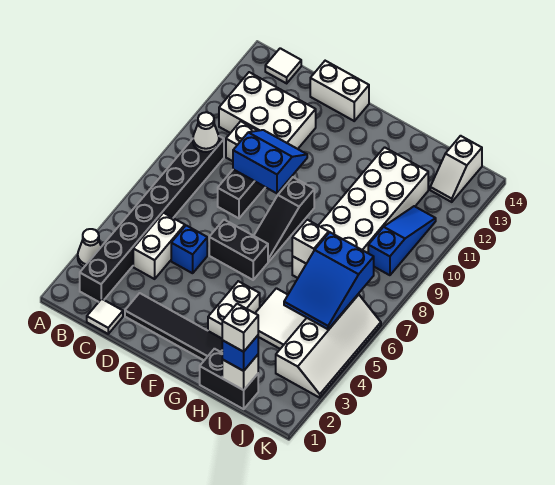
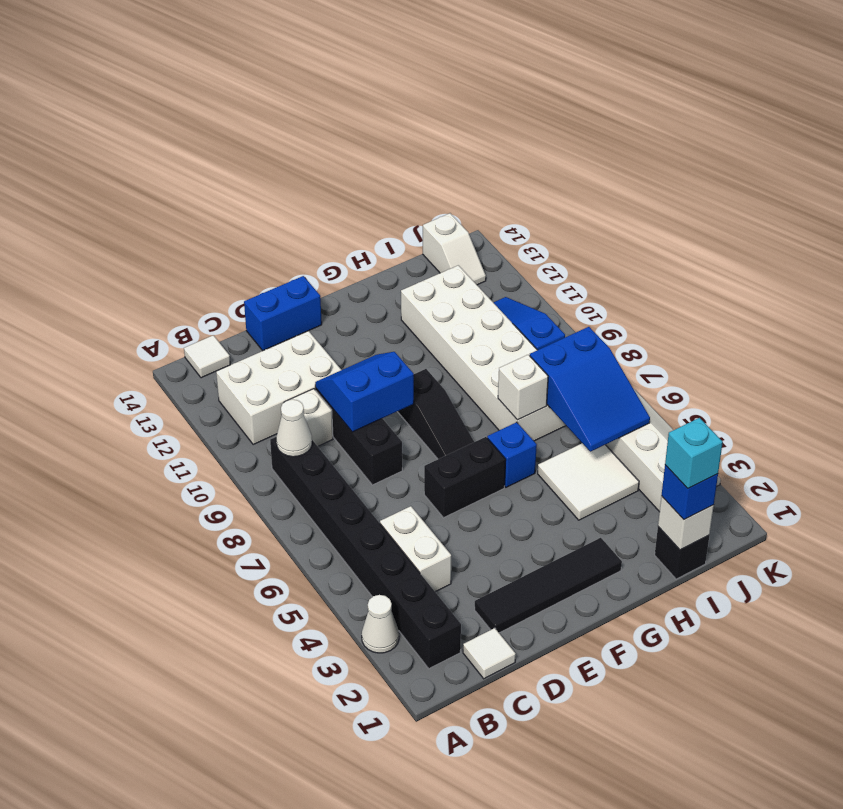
blue 1x1 brick [171,225,207,273] -> blue 1x1 brick moved to [487,422,537,487]
white 1x2 brick [310,61,369,121] -> blue 1x2 brick [244,276,322,351]
white 1x2 brick [208,281,260,338] -> none
black 1x2 brick [200,349,258,409] -> black 1x1 brick [655,527,709,579]
white 1x1 brick [222,304,258,352] -> cyan 1x1 brick [665,418,723,488]

